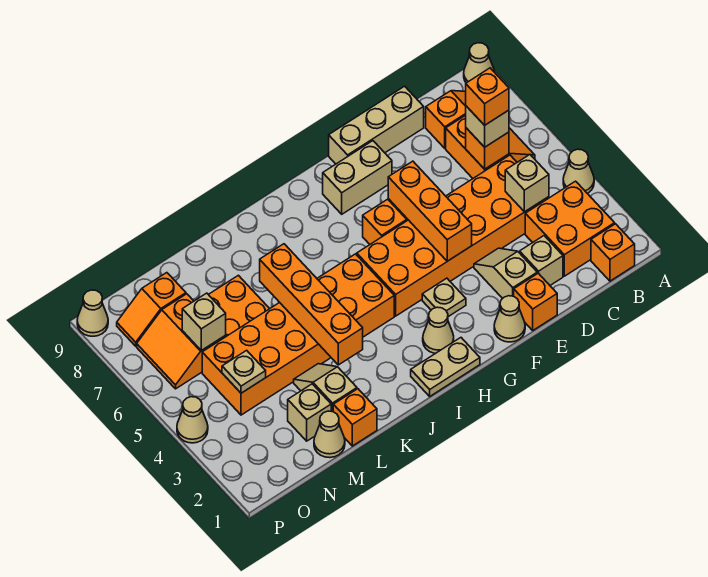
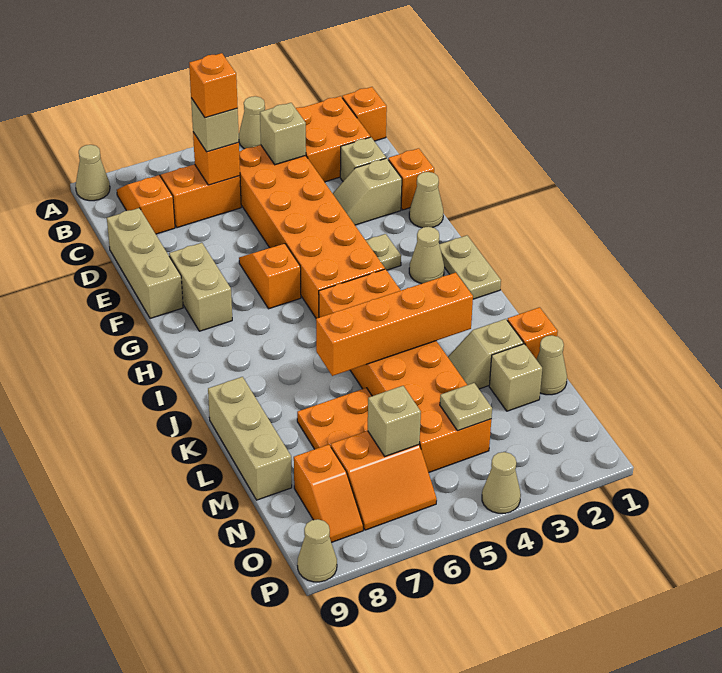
orange 1x3 brick [388,161,472,261] -> none
none -> tan 1x3 brick [208,377,292,500]

